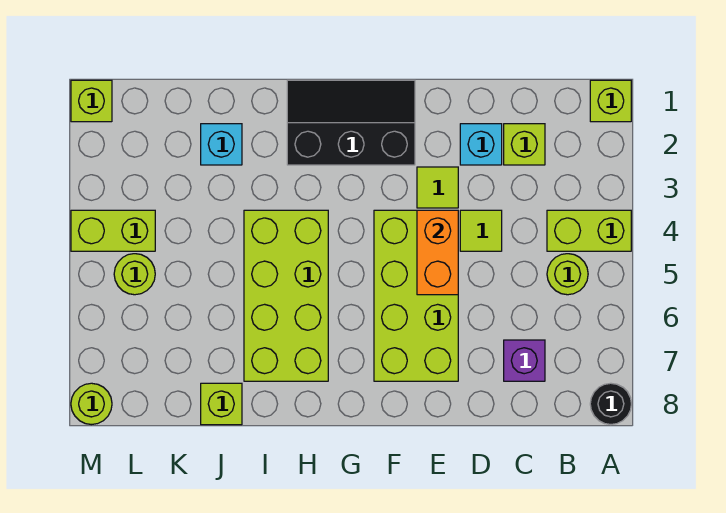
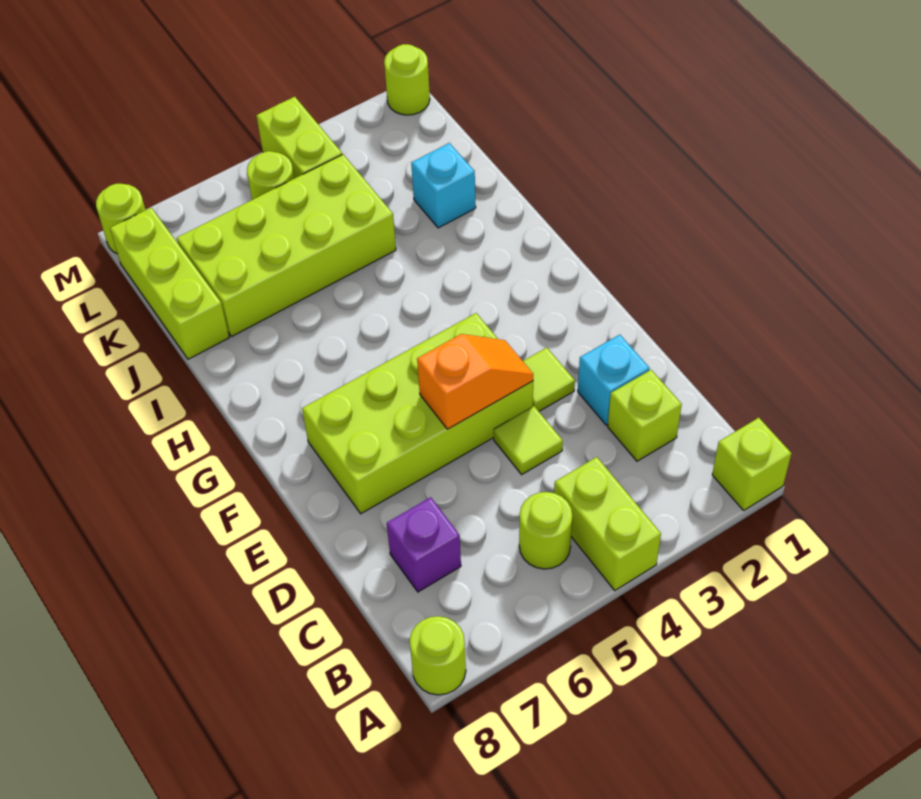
black 1x1 round brick [590,383,631,425] -> lime 1x1 round brick [410,616,466,695]
orange 1x2 brick [417,210,458,295] -> orange 1x2 slope [417,334,533,429]
black 2x3 slope [287,80,415,165] -> none
lime 2x4 brick [244,210,328,381] -> lime 2x4 brick moved to [177,154,396,337]
lime 1x1 brick [201,383,242,425] -> lime 1x3 brick [110,208,229,359]
lime 1x1 brick [71,80,112,122] -> lime 1x1 round brick [384,44,430,115]

